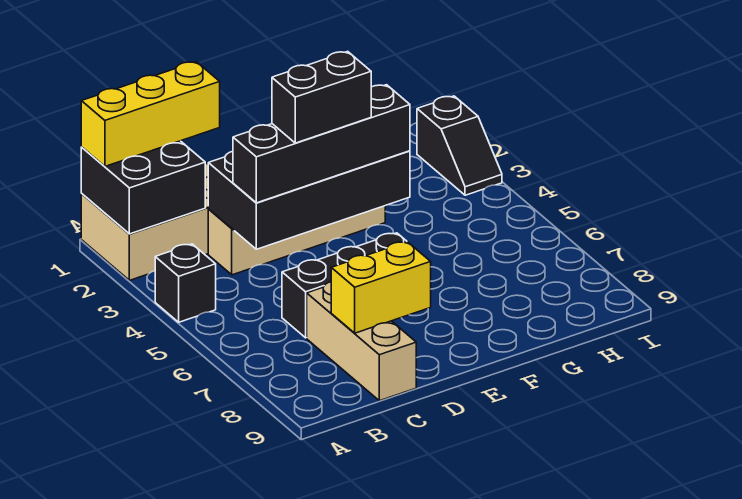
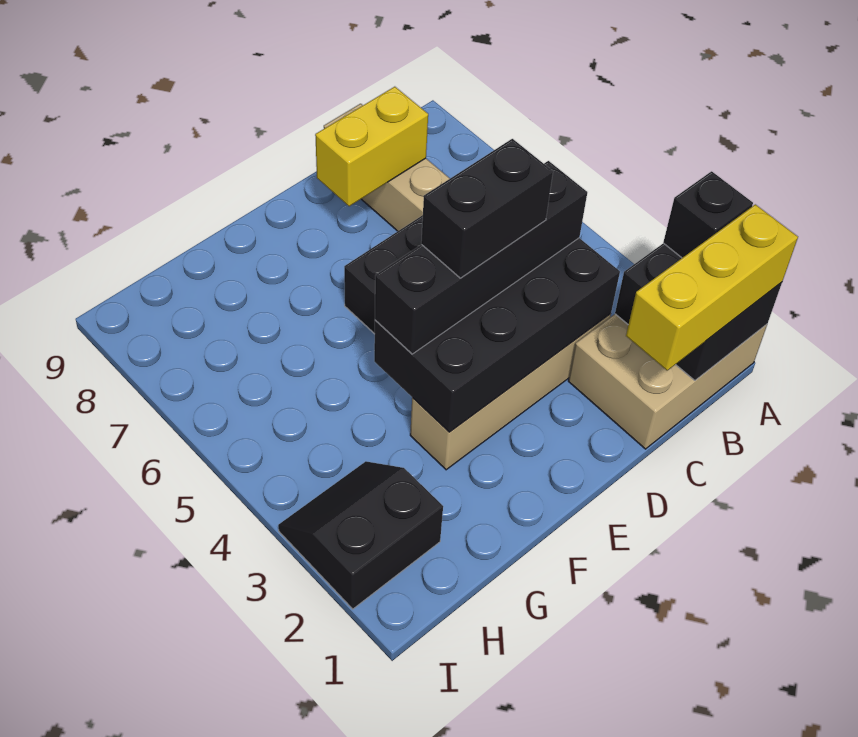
black 1x1 brick [155,244,216,322] -> black 1x1 brick moved to [663,171,753,258]
black 1x2 slope [417,96,502,195] -> black 2x2 slope [278,461,443,609]

